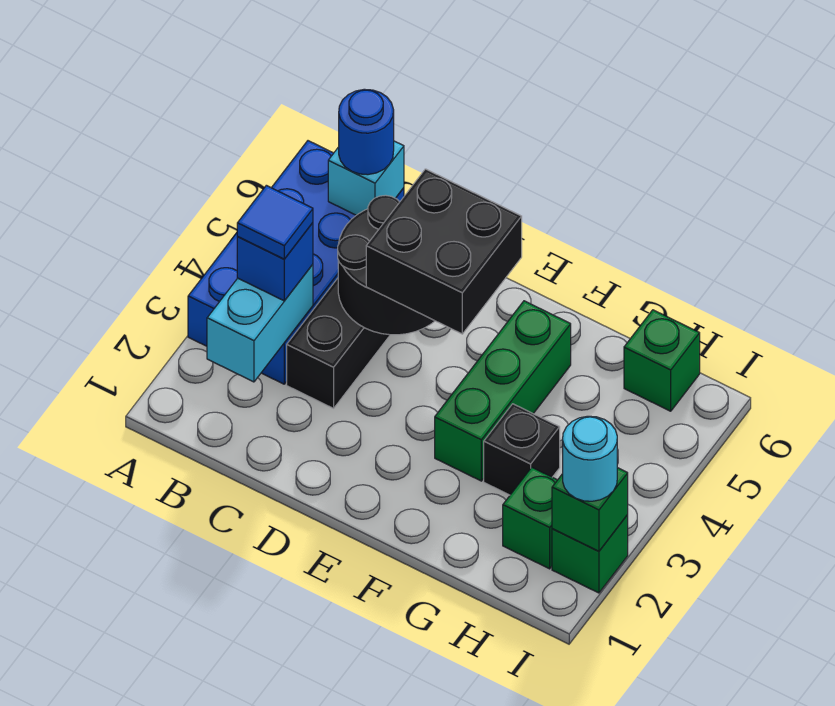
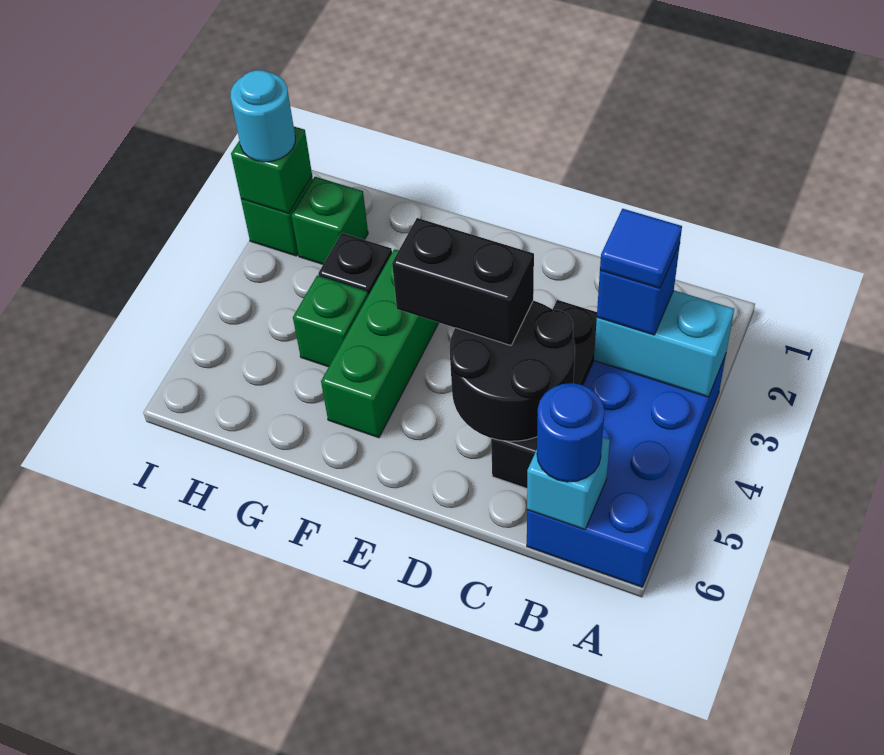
cyan 1x2 brick [207,265,313,382] -> cyan 1x2 brick turned to [594,290,734,397]
black 2x2 brick [366,169,522,334] -> black 1x2 brick [392,218,534,345]
green 1x1 brick [624,310,700,411] -> green 1x1 brick moved to [293,275,368,367]

